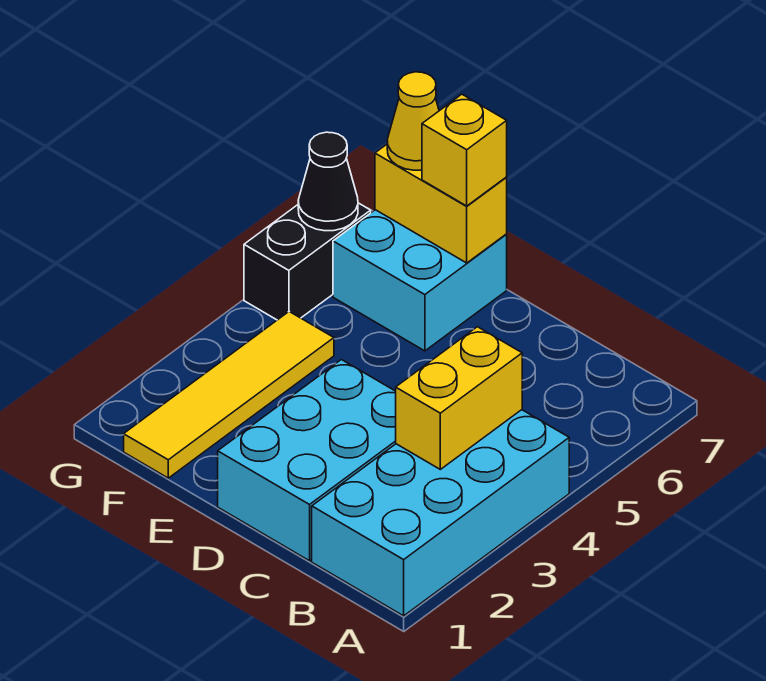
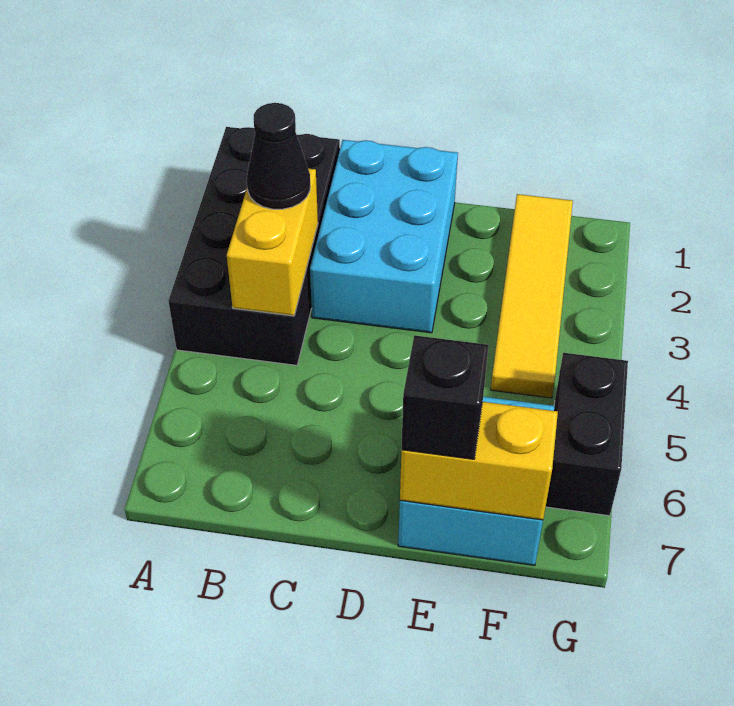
cyan 2x4 brick [312,410,569,616] -> black 2x4 brick [168,127,340,365]
yellow 1x1 brick [422,94,507,206] -> black 1x1 brick [401,335,489,459]
yellow 1x1 cone [387,72,439,170] -> none
black 1x1 cone [298,132,358,231] -> black 1x1 cone moved to [247,103,310,209]

